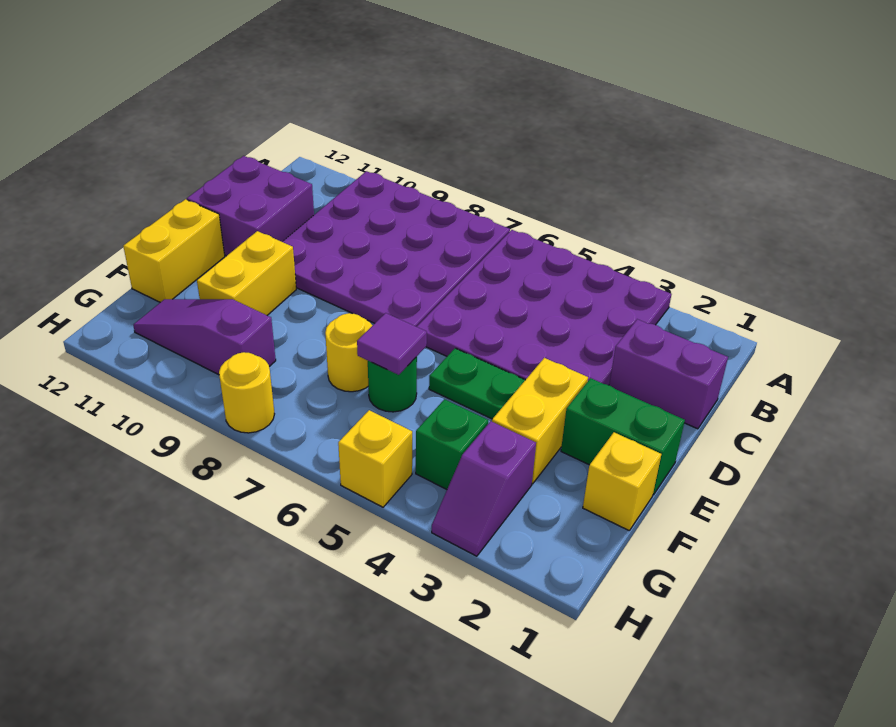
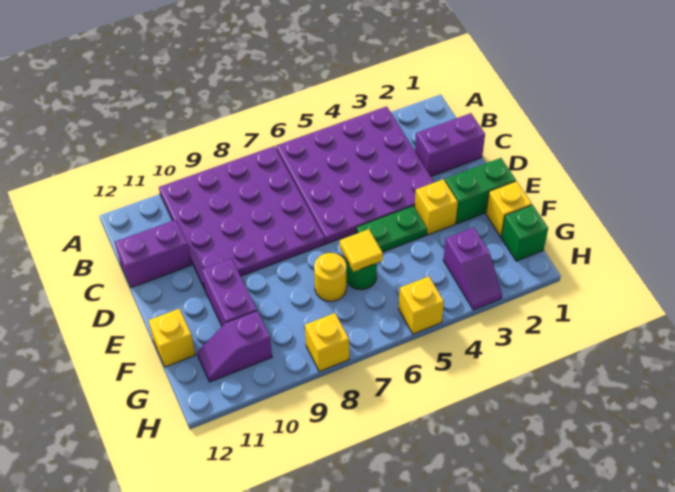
purple 2x2 brick [187,156,314,256] -> purple 1x2 brick [115,220,191,288]
yellow 1x2 brick [492,358,588,484] -> yellow 1x1 brick [415,179,458,235]
yellow 1x2 brick [197,231,296,315] -> purple 1x2 brick [202,258,257,326]
yellow 1x2 brick [123,199,225,302] -> yellow 1x1 brick [148,309,195,367]
purple 1x1 tile [357,313,427,375] -> yellow 1x1 tile [340,229,383,272]
green 1x1 brick [416,399,488,489] -> green 1x1 brick moved to [501,205,548,261]
purple 1x3 slope [133,299,276,375] -> purple 1x2 slope [197,311,272,382]
yellow 1x1 round brick [219,352,274,433] -> yellow 1x1 brick [305,313,349,372]

